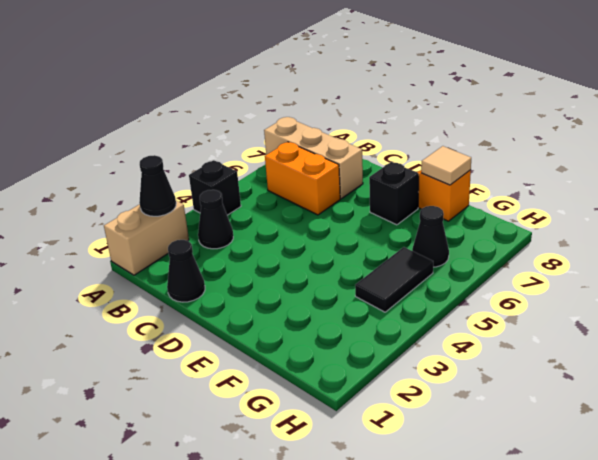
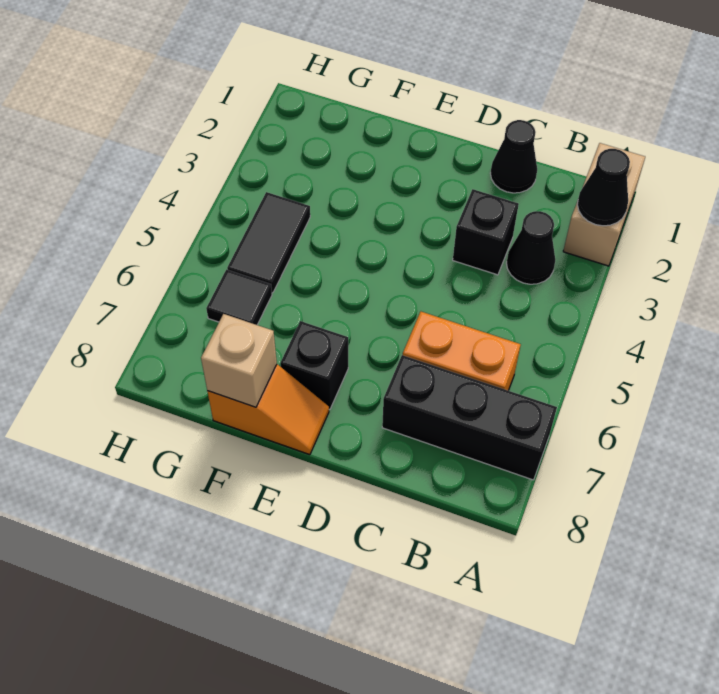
black 1x1 brick [189,160,241,215] -> black 1x1 brick moved to [453,189,519,275]
tan 1x3 brick [264,117,363,199] -> black 1x3 brick [382,355,557,480]
tan 1x1 tile [421,146,471,185] -> tan 1x1 brick [201,314,277,407]
black 1x1 cone [412,206,449,267] -> black 1x1 tile [206,270,272,325]

